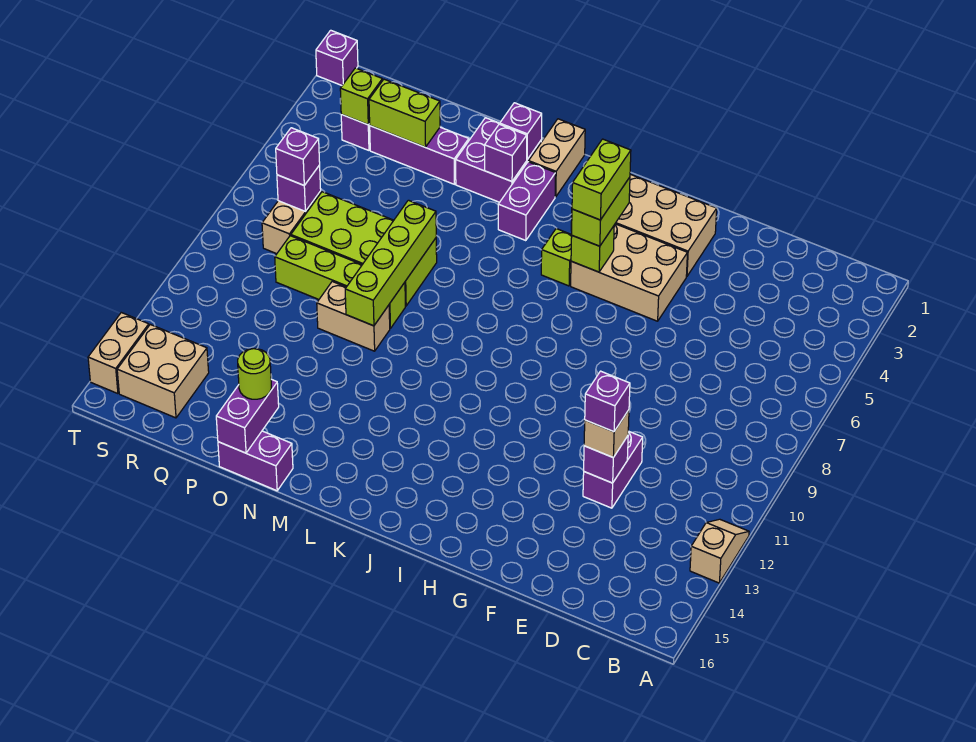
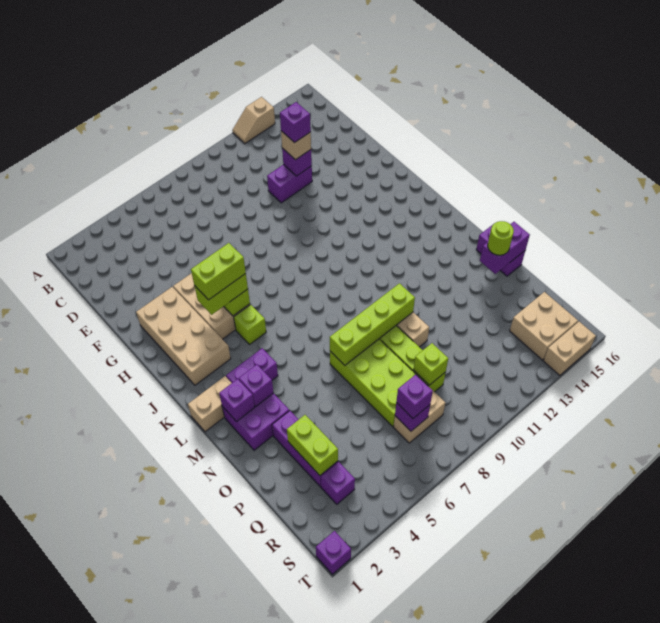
lime 1x1 brick [340,68,382,125] -> lime 1x1 brick moved to [413,343,448,385]

